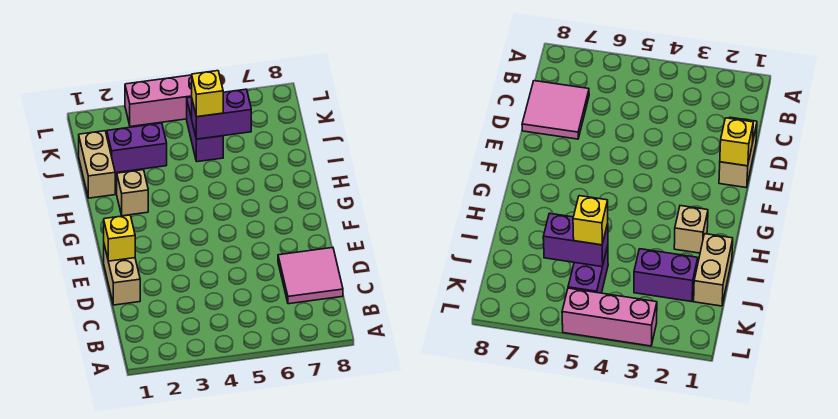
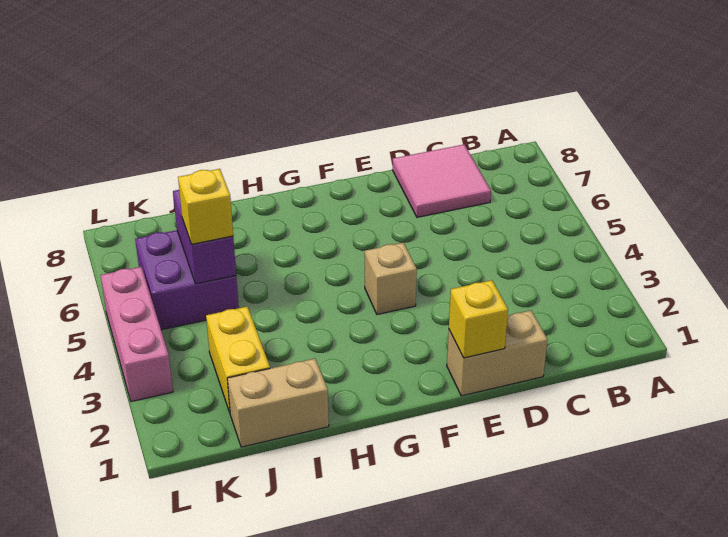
tan 1x1 brick [117,170,148,216] -> tan 1x1 brick moved to [365,243,417,314]
purple 1x2 brick [107,123,167,173] -> yellow 1x2 brick [206,307,270,413]
purple 1x2 brick [187,97,223,162] -> purple 2x2 brick [135,230,239,330]

